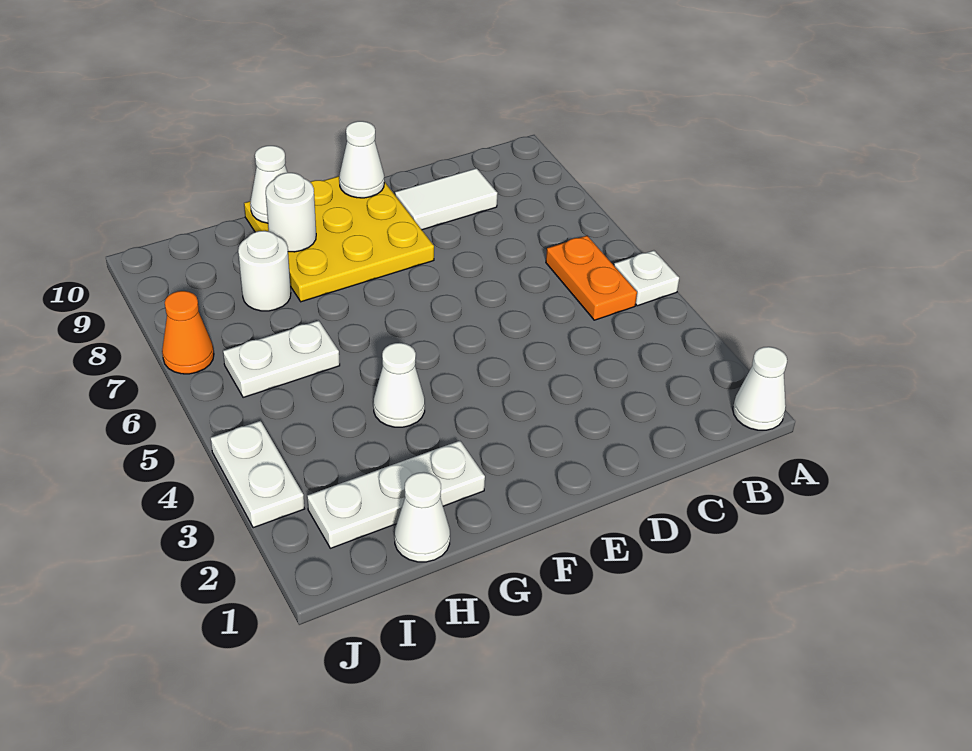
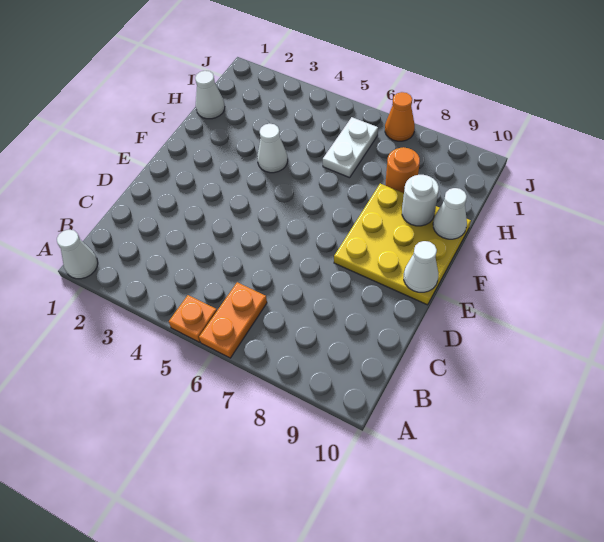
white 1x1 plate [614,250,679,306] -> orange 1x1 plate [169,295,217,342]
orange 1x2 plate [546,236,637,320] -> orange 1x2 plate turned to [199,282,267,358]
white 1x2 tile [395,168,497,230] -> none
white 1x3 plate [307,441,485,548] -> none
white 1x1 round brick [238,231,291,311] -> orange 1x1 round brick [386,147,420,193]
white 1x2 plate [211,421,304,528] -> none

